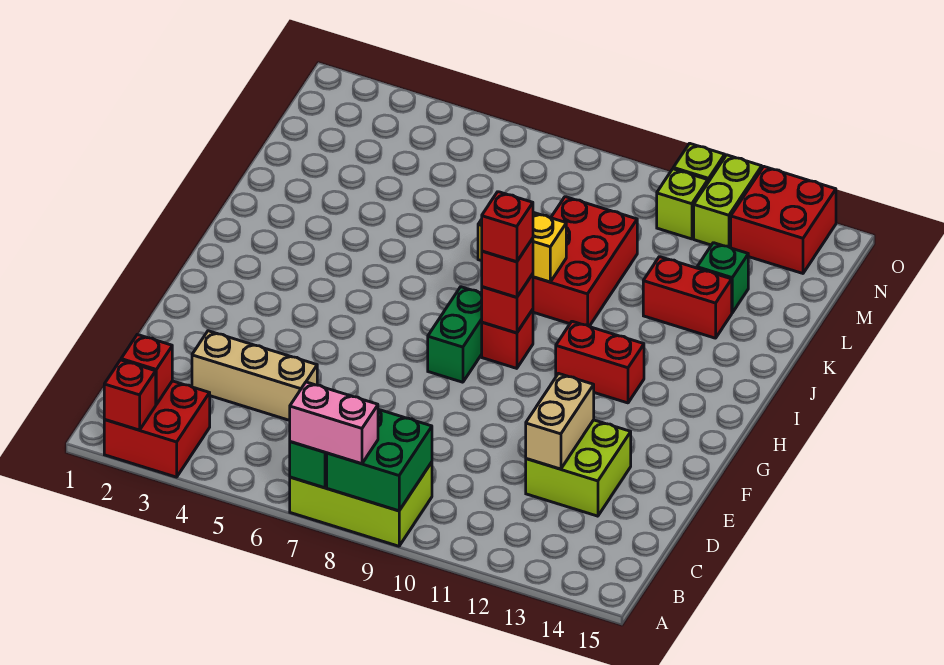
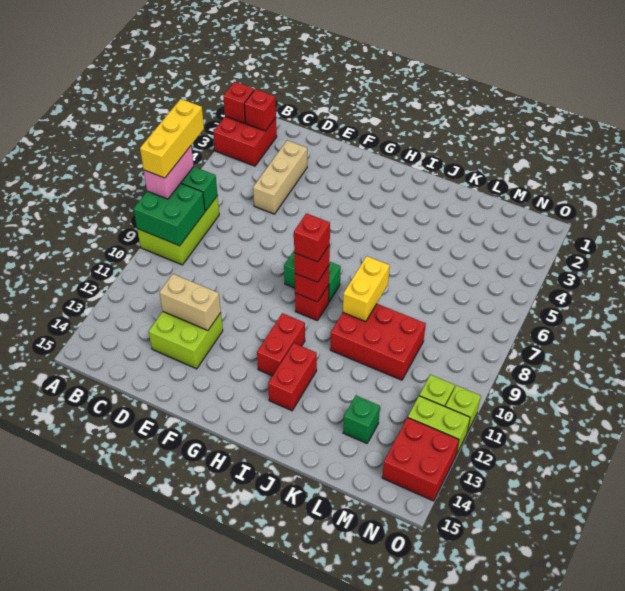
none -> yellow 1x3 brick [140,99,204,178]
red 1x2 brick [643,257,732,338] -> red 1x2 brick moved to [268,343,317,411]

